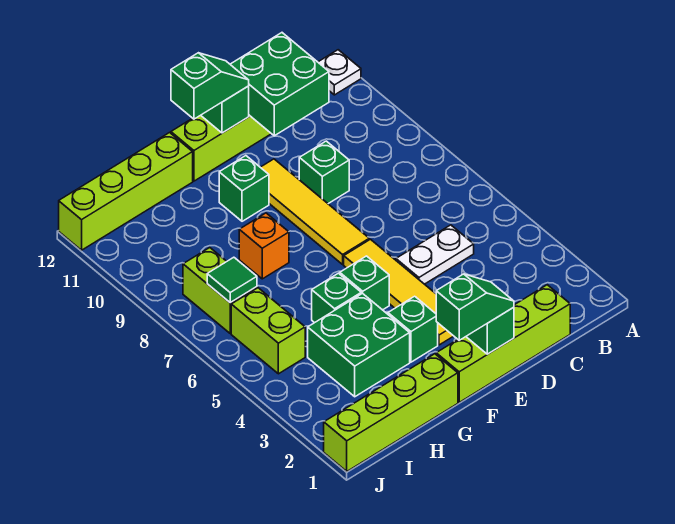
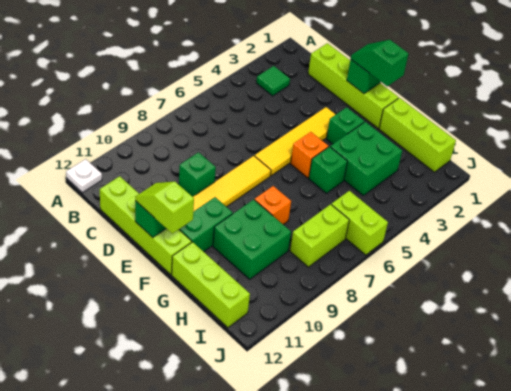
white 1x2 plate [396,225,474,284] -> none
green 2x2 brick [230,33,329,136] -> green 2x2 brick moved to [213,199,291,279]
green 1x2 slope [171,53,249,119] -> lime 1x2 slope [135,181,194,234]
green 1x1 brick [340,256,389,310] -> orange 1x1 brick [291,132,329,178]
green 1x1 brick [219,156,269,221] -> green 1x2 brick [179,197,233,252]
lime 1x4 brick [324,354,458,471] -> lime 1x3 brick [379,98,456,172]
lime 1x4 brick [59,133,193,250] -> lime 1x3 brick [172,242,250,328]
lime 1x2 brick [231,288,305,374] -> lime 1x2 brick turned to [331,191,388,255]
green 1x1 tile [207,257,257,303] -> green 1x1 tile moved to [256,66,290,96]

